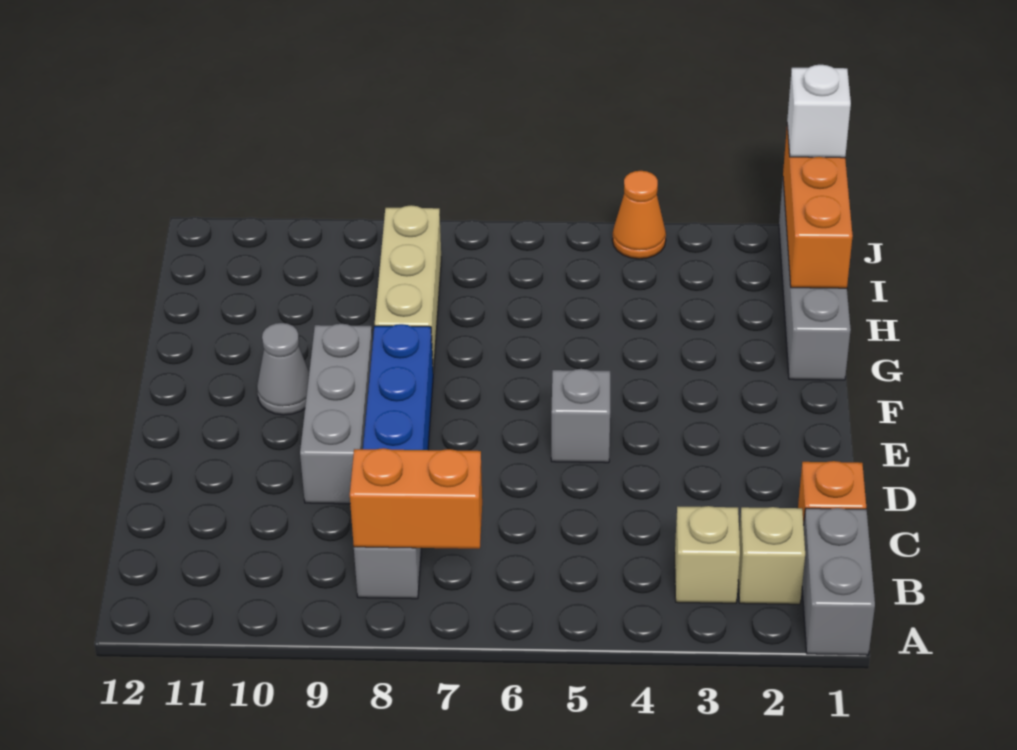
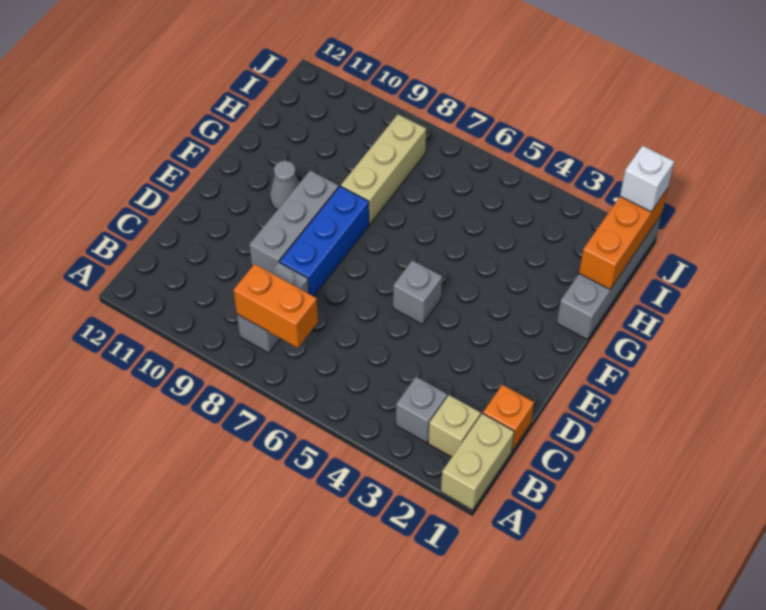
grey 1x2 brick [802,508,875,655] -> tan 1x2 brick [441,413,514,510]
tan 1x1 brick [675,506,740,603] -> grey 1x1 brick [396,377,447,443]
orange 1x1 cone [612,171,666,259] -> none

